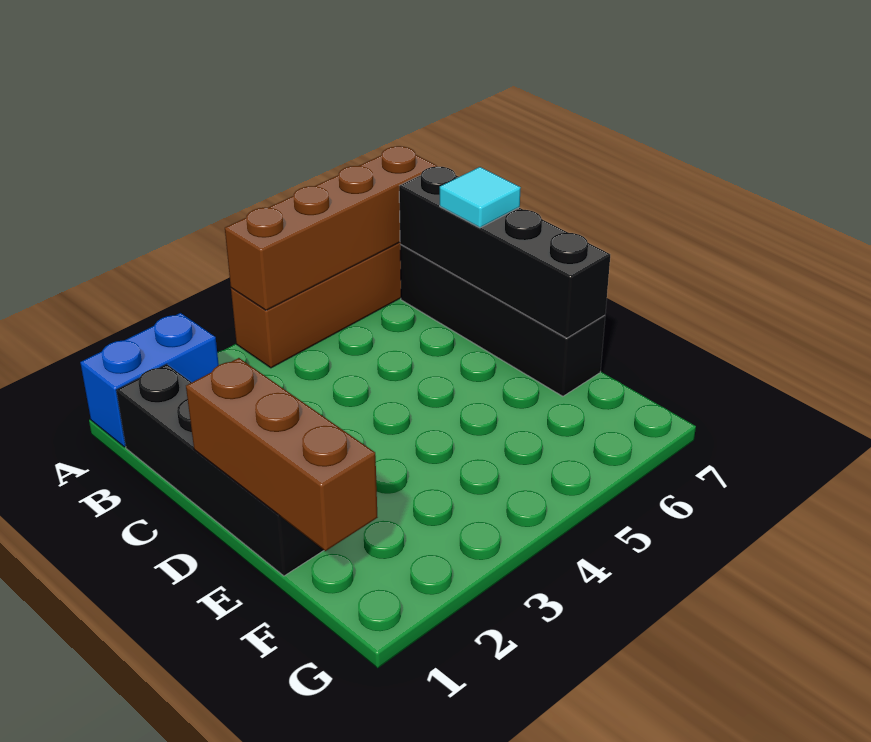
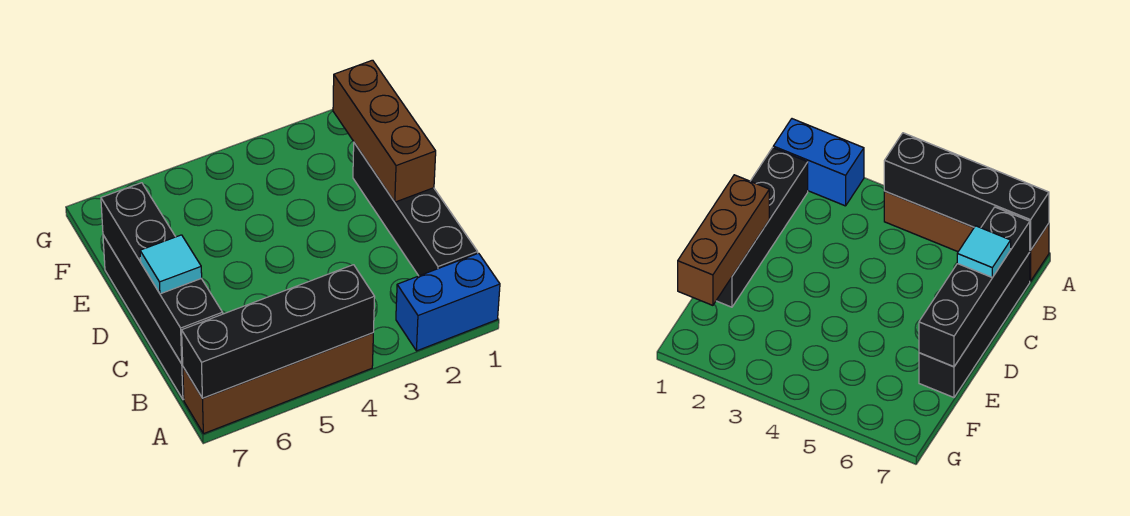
brown 1x4 brick [225,146,437,310] -> black 1x4 brick [182,265,375,398]

